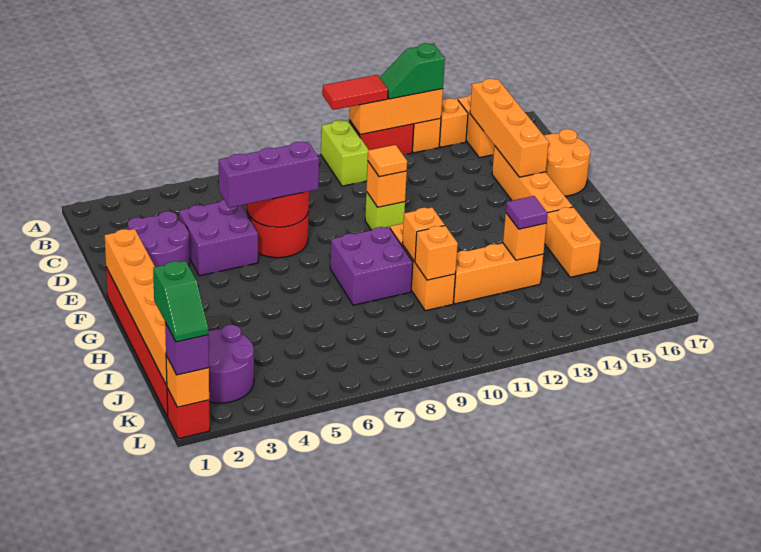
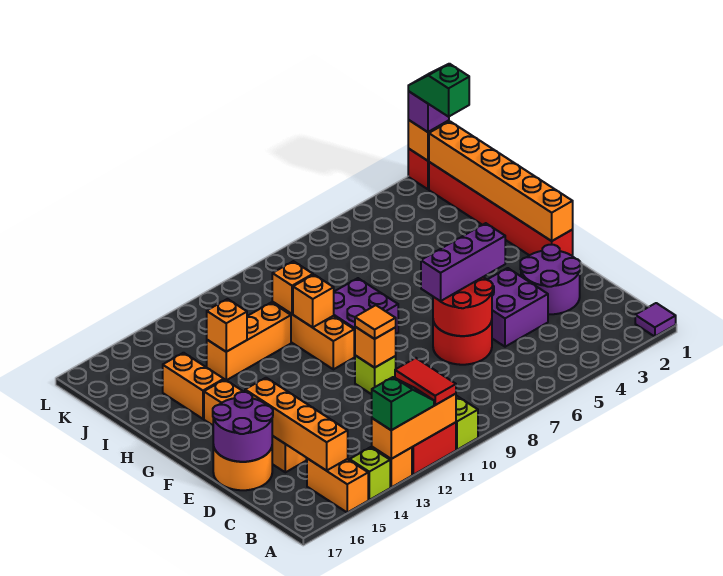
red 1x2 tile [322,75,388,110] -> red 1x2 tile turned to [395,358,456,405]
orange 1x1 brick [439,98,468,147] -> lime 1x1 brick [350,447,390,500]
purple 1x1 tile [506,196,548,229] -> purple 1x1 tile moved to [635,303,676,337]
purple 2x2 round brick [208,325,254,403] -> purple 2x2 round brick moved to [213,392,273,462]

